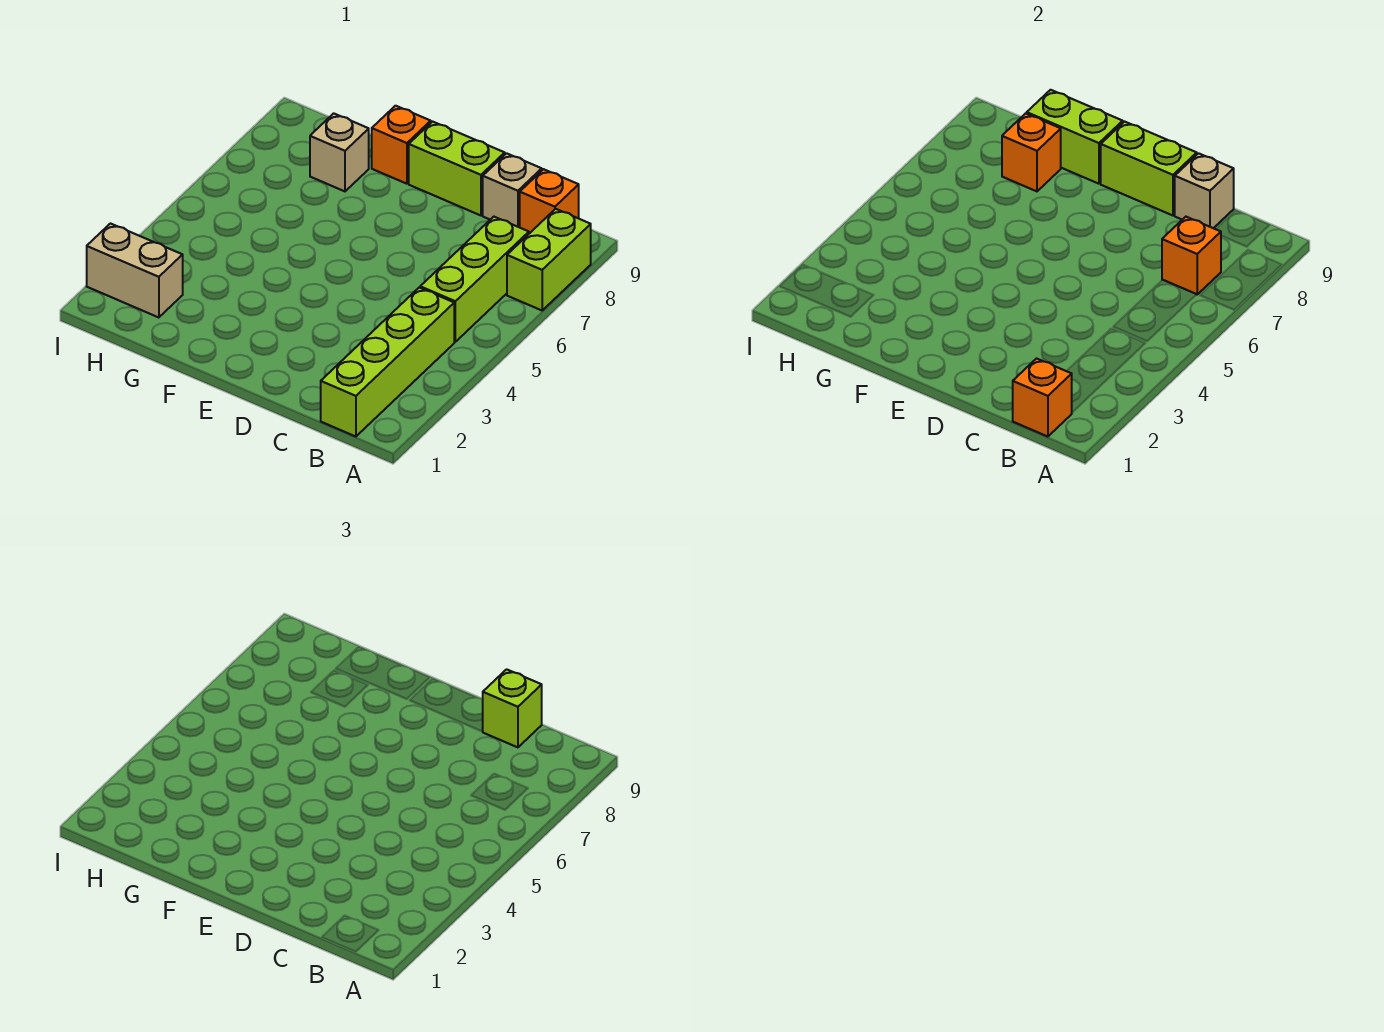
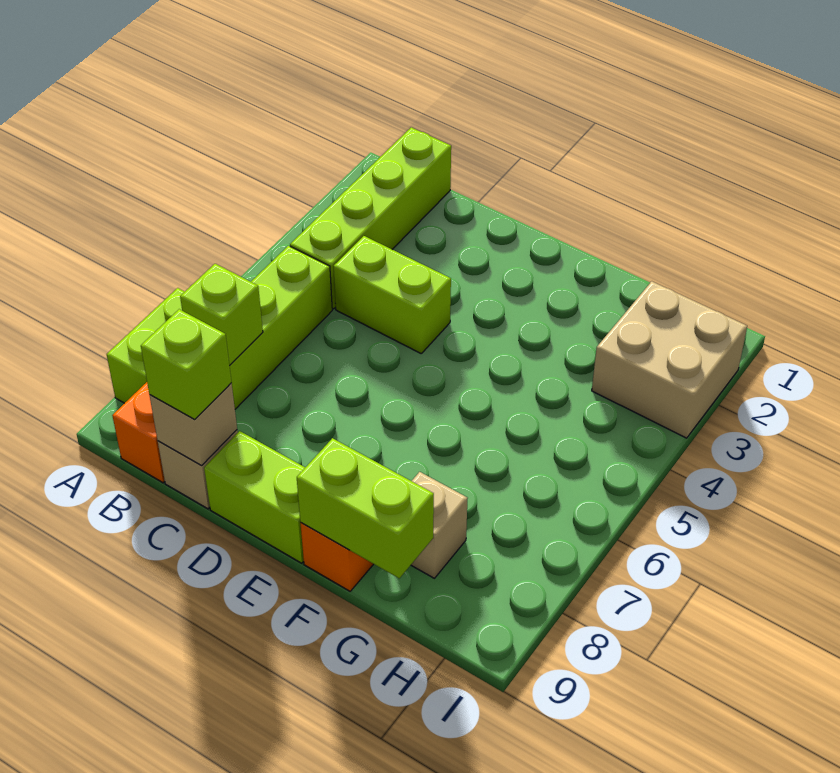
orange 1x1 brick [1013,359,1072,437] -> none
orange 1x1 brick [1162,217,1221,294] -> lime 1x1 brick [180,264,263,366]
lime 1x2 brick [1101,122,1197,215] -> lime 1x2 brick moved to [334,236,451,353]
orange 1x1 brick [1002,113,1061,191] -> none
tan 1x2 brick [87,224,183,318] -> tan 2x2 brick [592,281,747,438]

